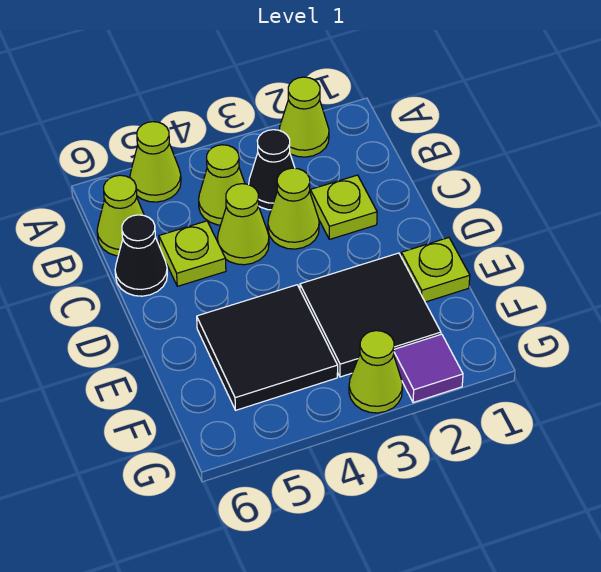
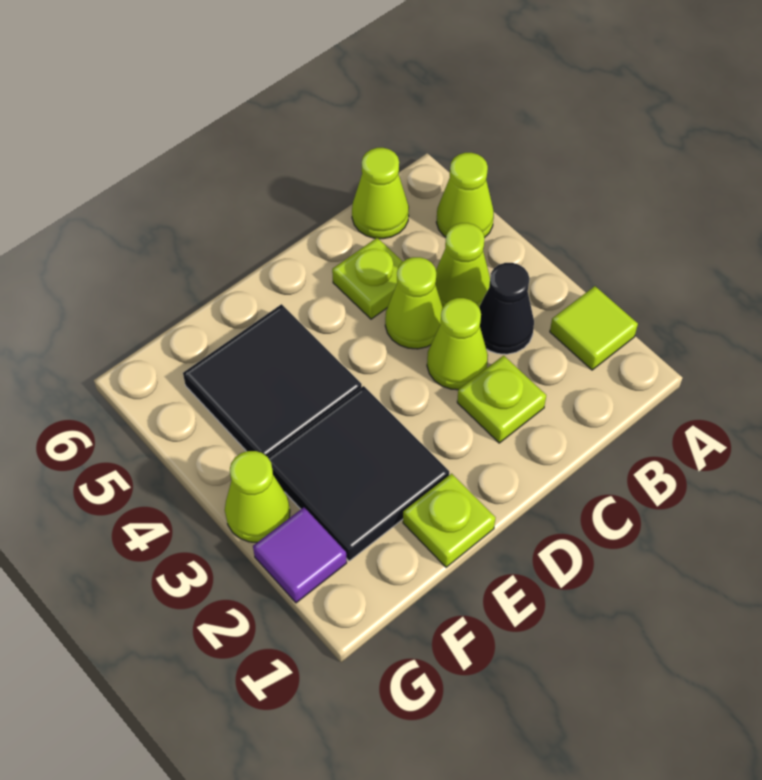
lime 1x1 cone [279,77,329,157] -> lime 1x1 tile [550,286,638,370]
black 1x1 cone [115,215,167,296] -> none

